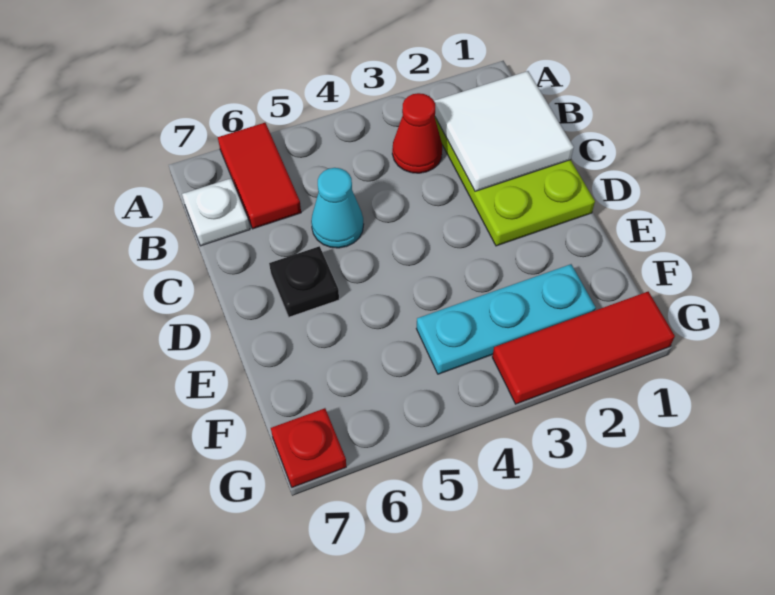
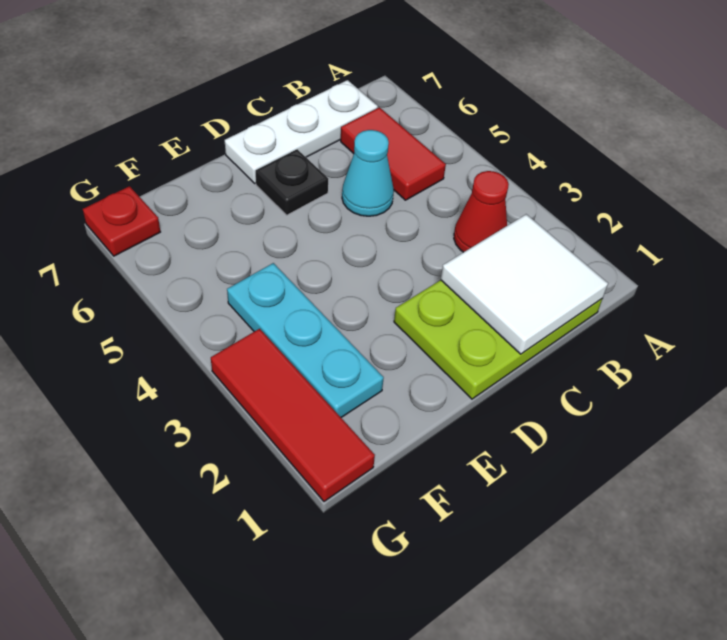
red 1x2 tile [218,123,301,229] -> red 1x2 tile turned to [341,107,446,200]
white 1x1 plate [182,178,250,246] -> white 1x3 plate [225,80,378,183]

